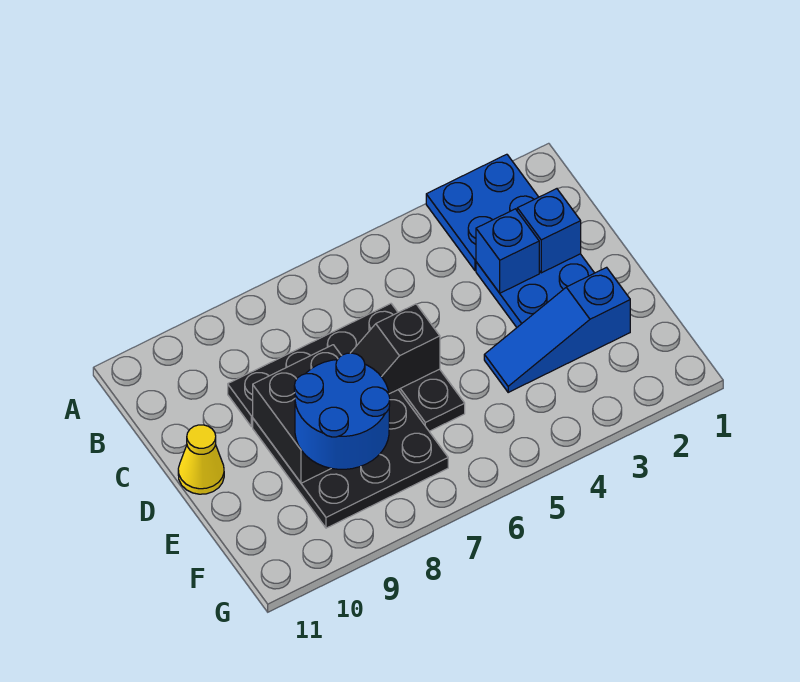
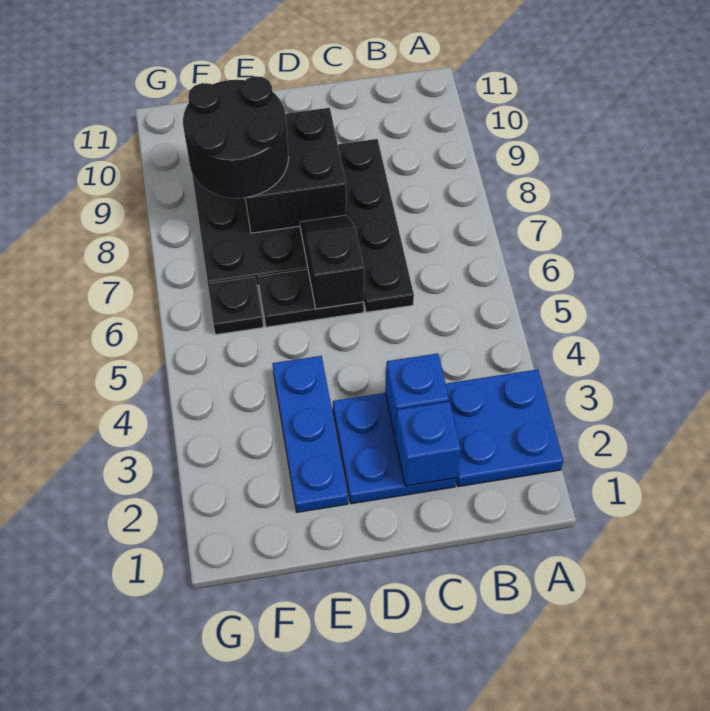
yellow 1x1 cone [178,425,224,494] -> none
blue 1x3 slope [484,267,630,392] -> blue 1x3 plate [272,356,348,512]
blue 2x2 round brick [294,353,390,469] -> black 2x2 round brick [183,76,289,198]
none -> black 1x1 plate [208,277,263,335]

